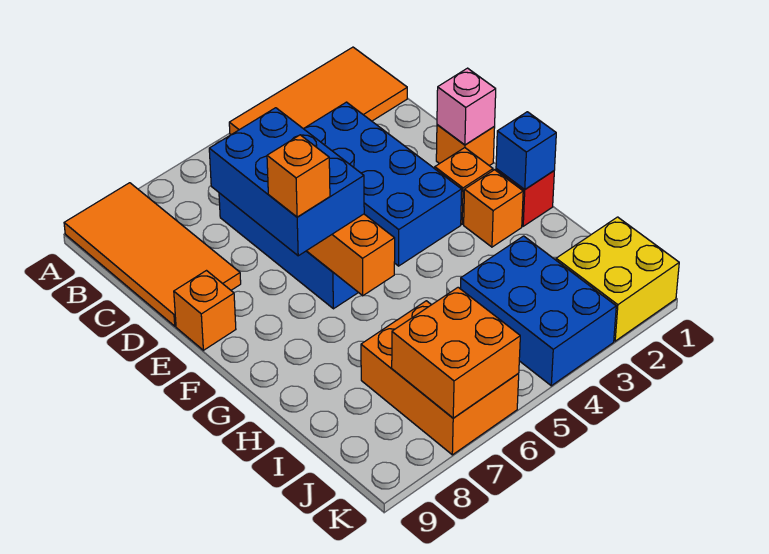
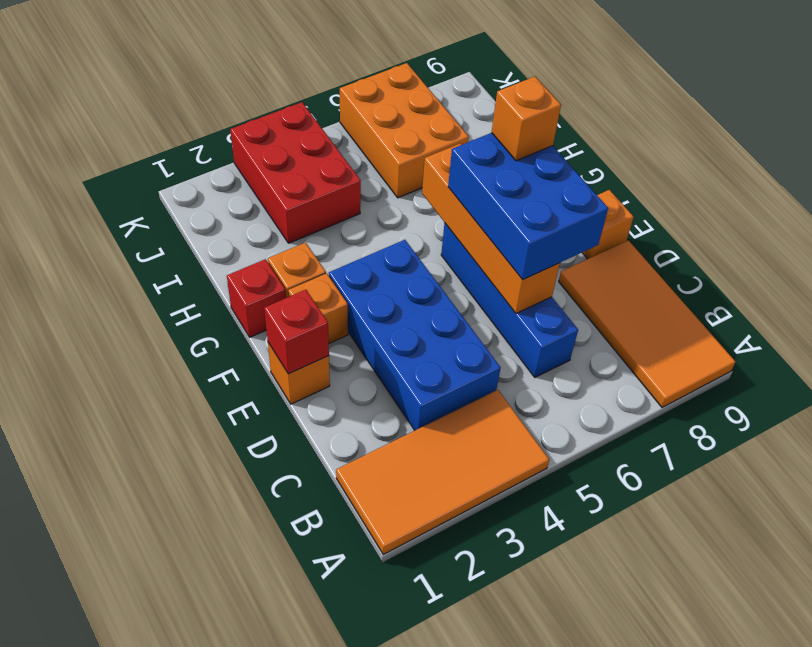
pink 1x1 brick [437,68,496,145] -> red 1x1 brick [264,290,329,374]
blue 1x1 brick [496,112,556,189] -> none
blue 2x3 brick [461,236,616,386] -> red 2x3 brick [230,102,361,243]
yellow 2x2 brick [556,217,679,341] -> none
orange 2x2 brick [392,287,520,418] -> none

